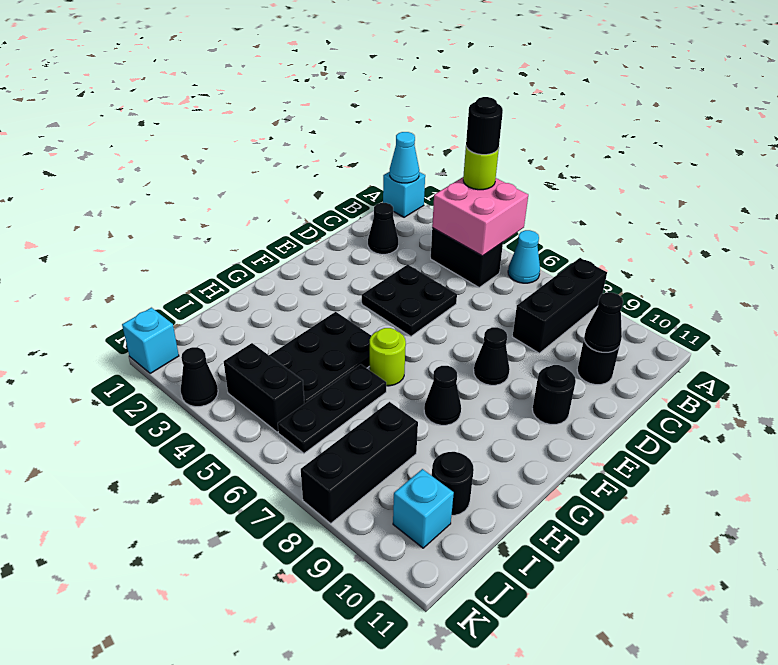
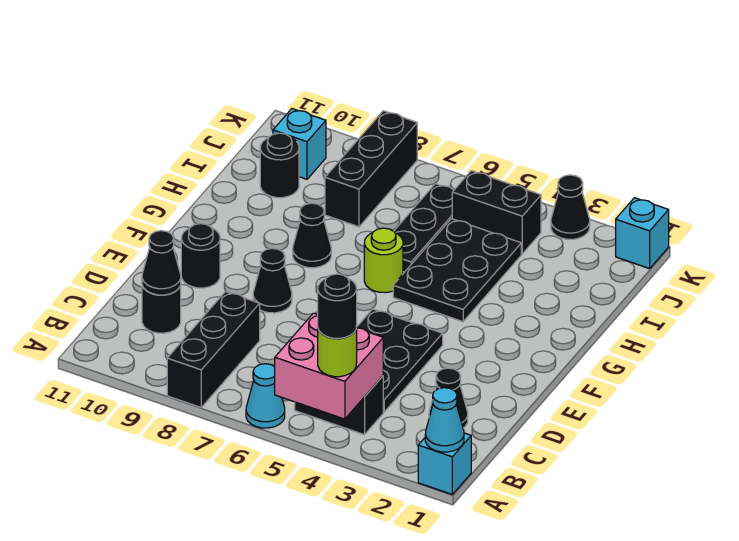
black 2x2 plate [362,264,457,336] -> black 2x3 plate [357,309,443,412]

